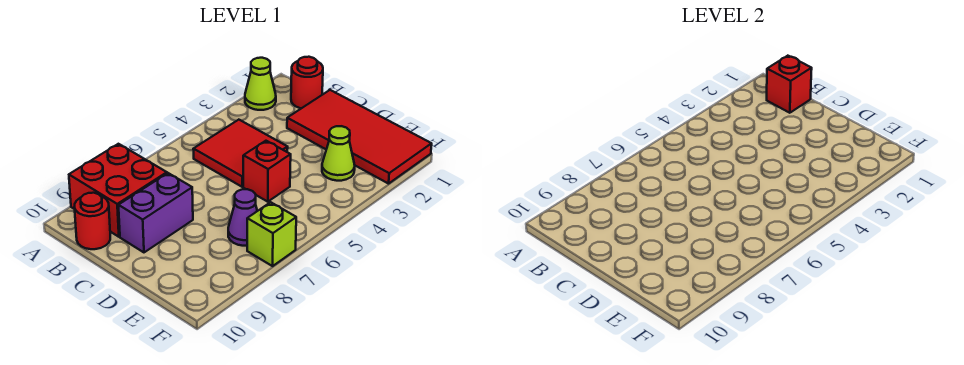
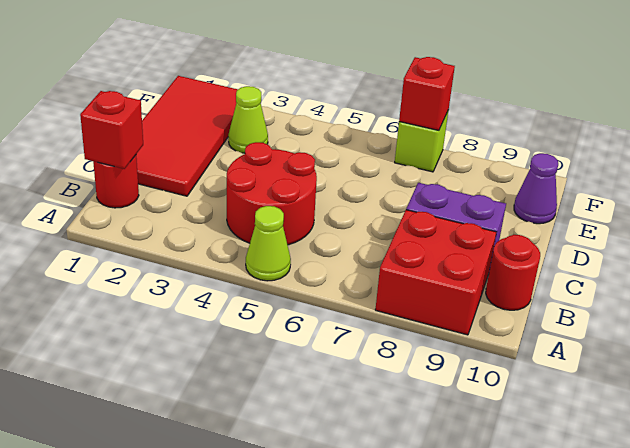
lime 1x1 cone [245,58,276,110] -> lime 1x1 cone moved to [246,206,291,281]
red 2x2 tile [193,120,288,187] -> red 2x2 round brick [227,142,317,245]
red 1x1 brick [243,141,291,202] -> red 1x1 brick moved to [399,57,455,130]
purple 1x1 cone [228,189,257,246] -> purple 1x1 cone moved to [514,153,558,224]

